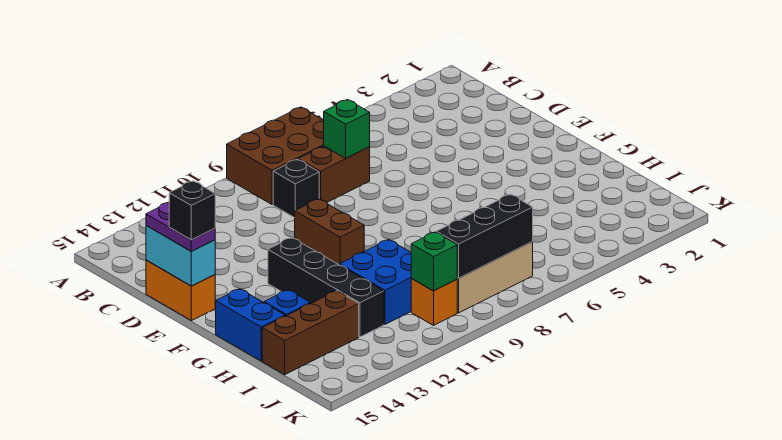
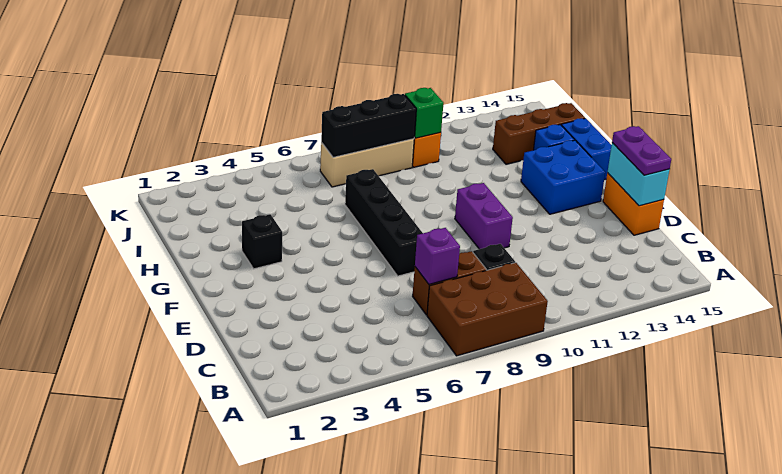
green 1x1 brick [324,100,370,158] -> purple 1x1 brick [415,228,460,284]
brown 1x2 brick [295,199,364,265] -> purple 1x2 brick [455,183,513,249]
black 1x1 brick [169,181,215,240] -> black 1x1 brick moved to [242,214,282,269]
black 1x4 brick [268,237,384,337] -> black 1x4 brick moved to [345,169,423,276]
blue 2x2 brick [340,239,412,324] -> blue 2x2 brick moved to [521,140,605,214]

